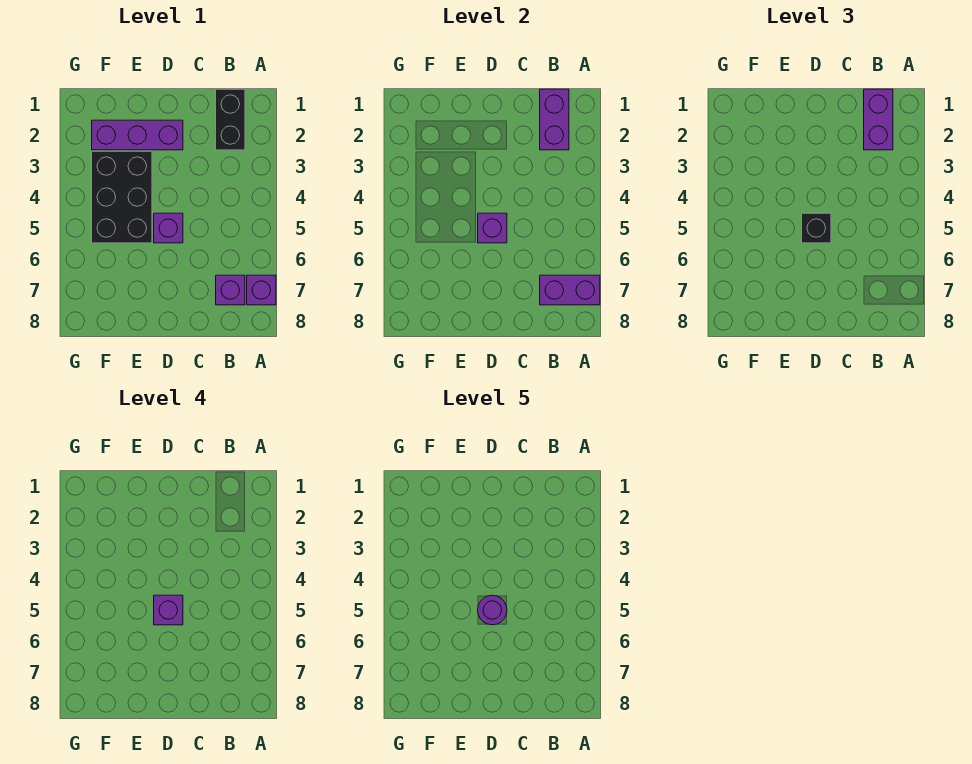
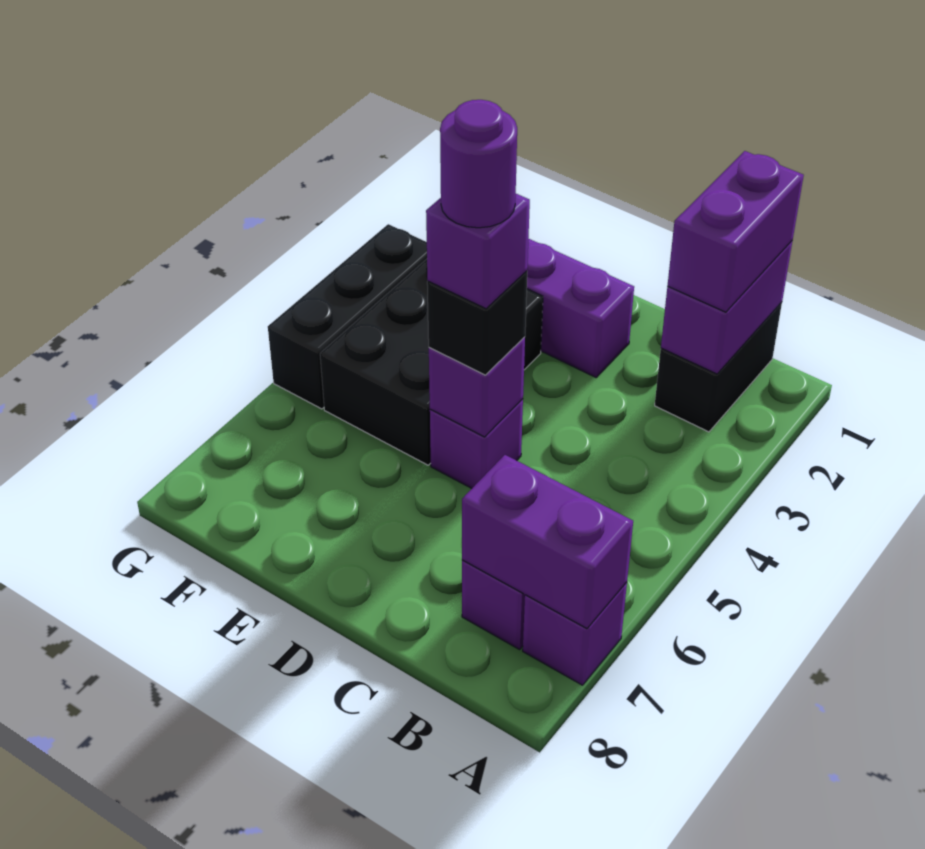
none -> black 1x3 brick [268,224,427,409]

